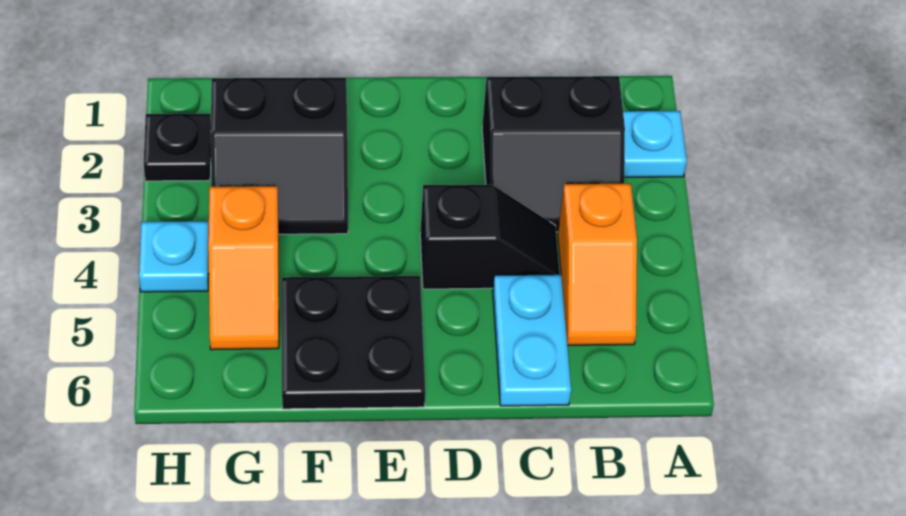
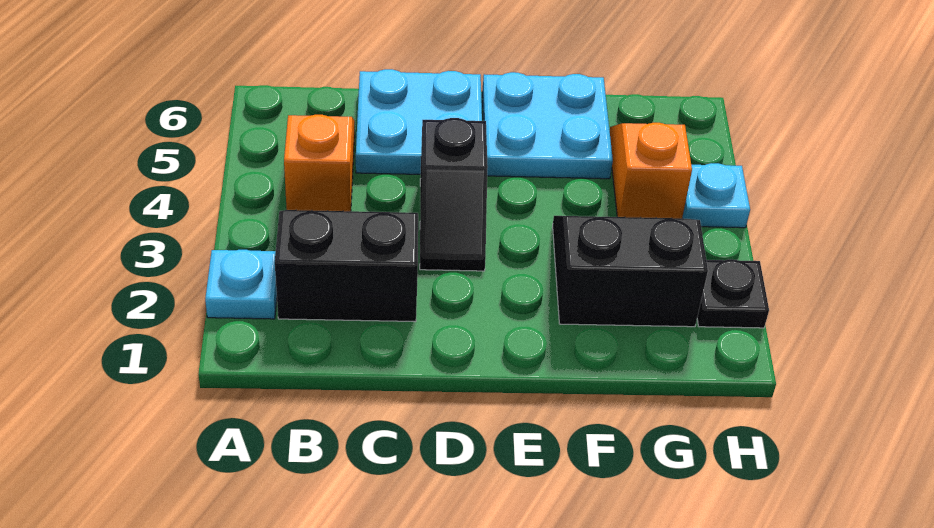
black 1x2 slope [420,185,560,289] -> black 1x2 slope turned to [420,118,488,271]
cyan 1x2 plate [493,275,571,406] -> cyan 2x2 plate [356,69,482,174]
black 2x2 plate [282,276,425,409] -> cyan 2x2 plate [482,72,613,179]

